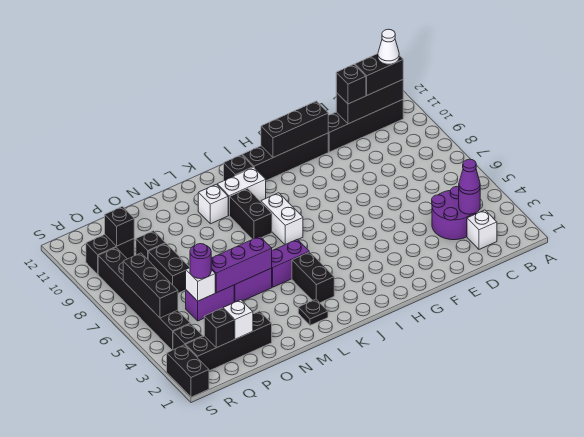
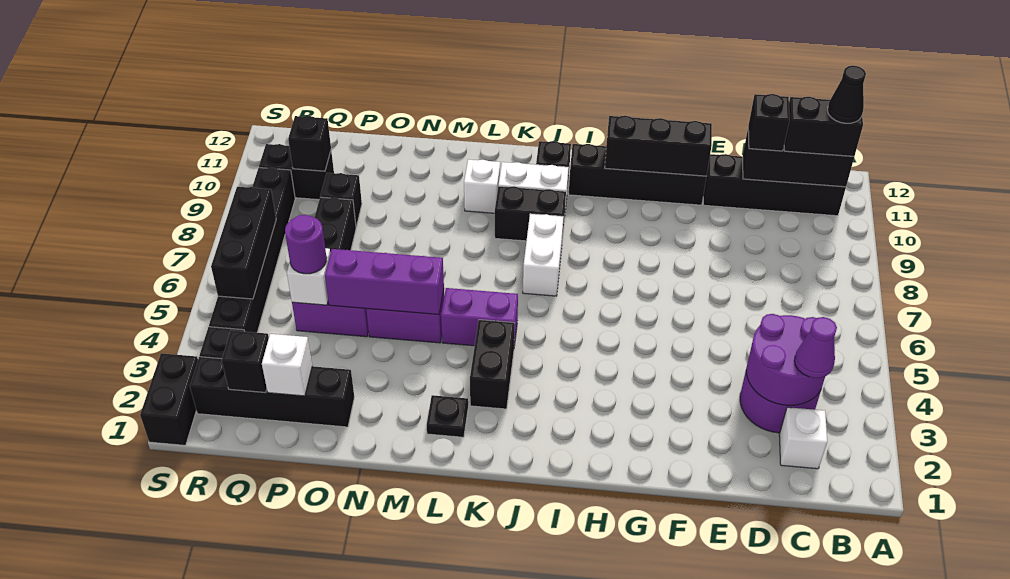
white 1x1 cone [378,29,399,64] -> black 1x1 cone [827,66,866,123]
purple 1x1 round brick [459,190,480,214] -> purple 2x2 round brick [746,314,825,405]
black 1x2 brick [230,189,272,239] -> black 1x2 brick turned to [495,186,566,241]

